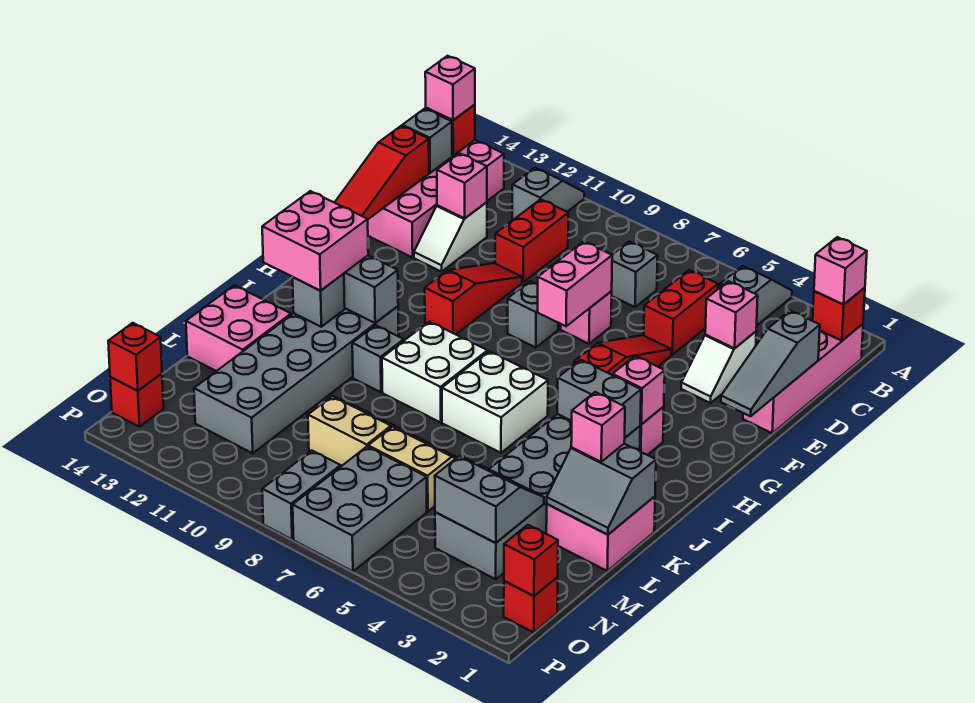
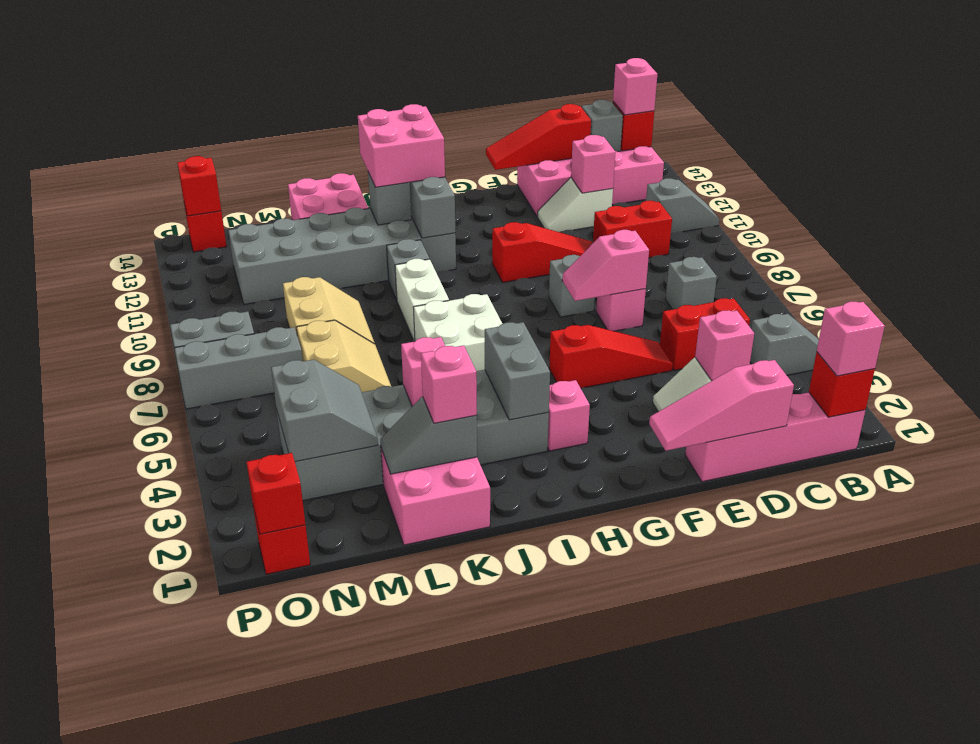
grey 1x3 slope [721,311,820,416] -> pink 1x3 slope [649,360,794,451]
pink 1x2 brick [538,241,612,326] -> pink 1x2 slope [562,230,649,301]
pink 1x1 brick [613,356,665,424] -> pink 1x1 brick moved to [401,337,445,406]
white 2x2 brick [382,322,488,422] -> white 1x2 brick [395,259,449,342]
grey 2x2 slope [547,444,656,535] -> grey 1x2 slope [380,397,477,474]
grey 2x3 brick [293,447,427,571] -> grey 1x3 brick [175,327,303,409]

